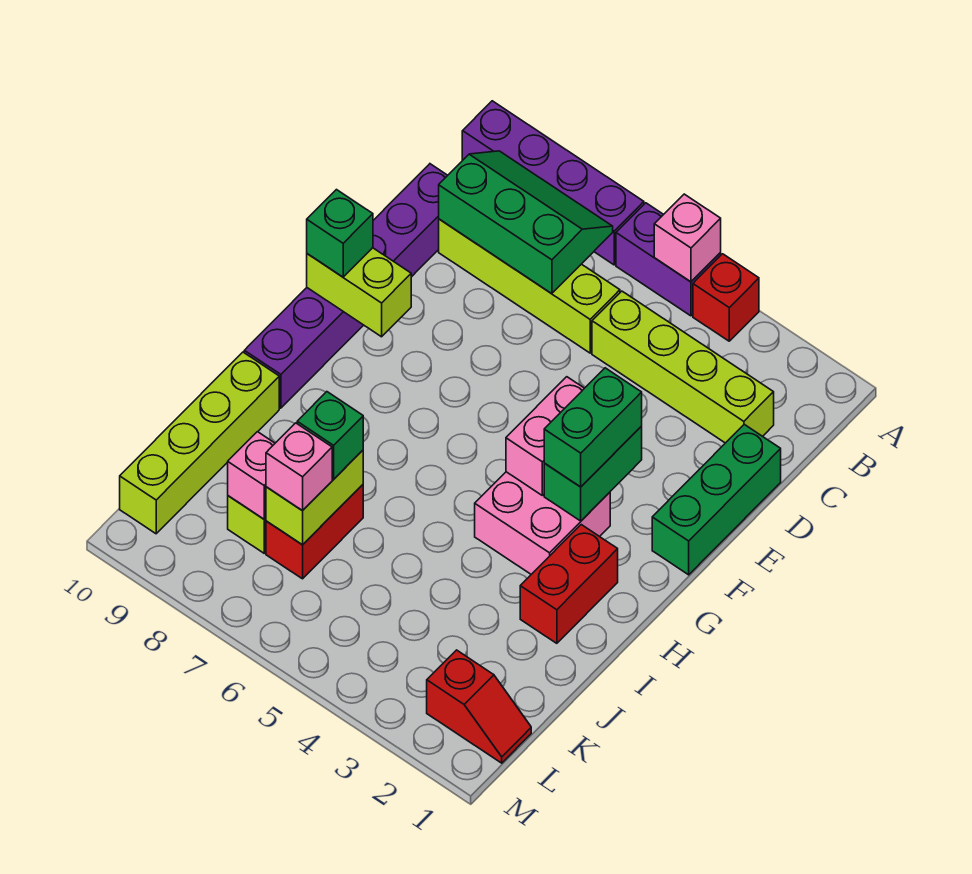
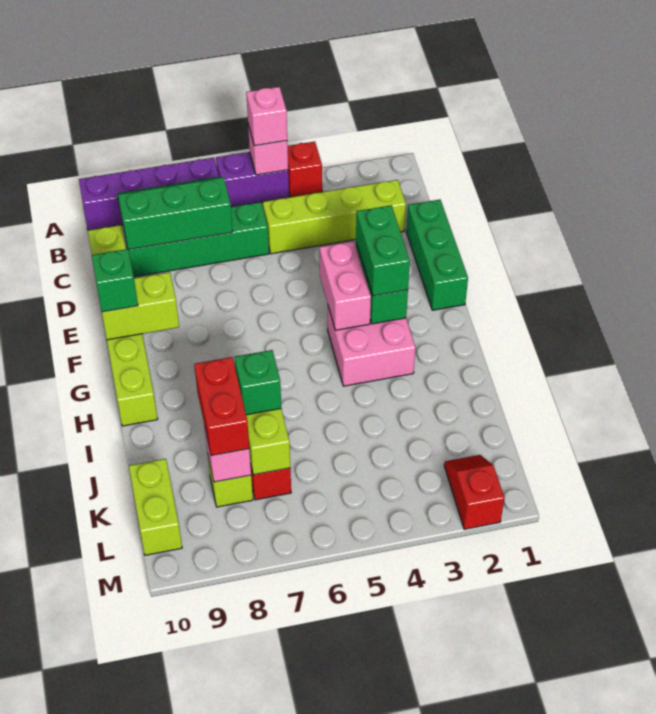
lime 1x4 brick [439,219,620,353] -> green 1x4 brick [124,202,269,277]
purple 1x6 brick [244,164,448,408] -> lime 1x6 brick [88,225,158,426]
red 1x2 brick [520,525,618,643] -> red 1x2 brick moved to [194,357,249,456]
lime 1x4 brick [120,352,279,534] -> lime 1x2 brick [129,459,182,555]
pink 1x1 brick [266,423,332,511] -> pink 1x1 brick moved to [246,87,287,146]
red 1x2 slope [427,650,531,763] -> red 1x2 slope turned to [444,455,504,529]

